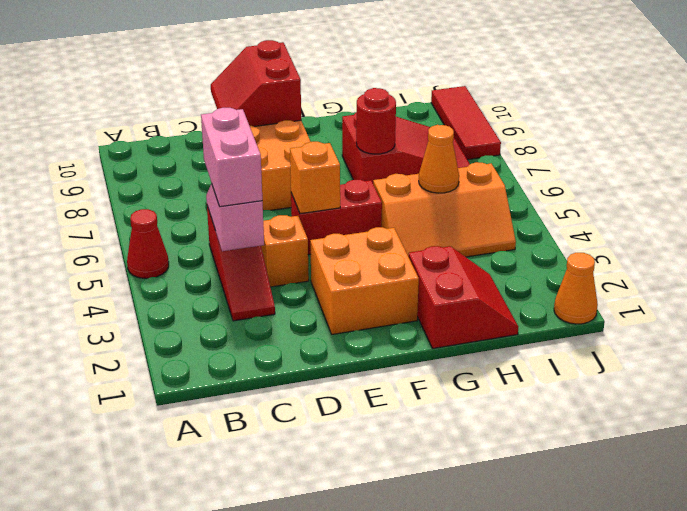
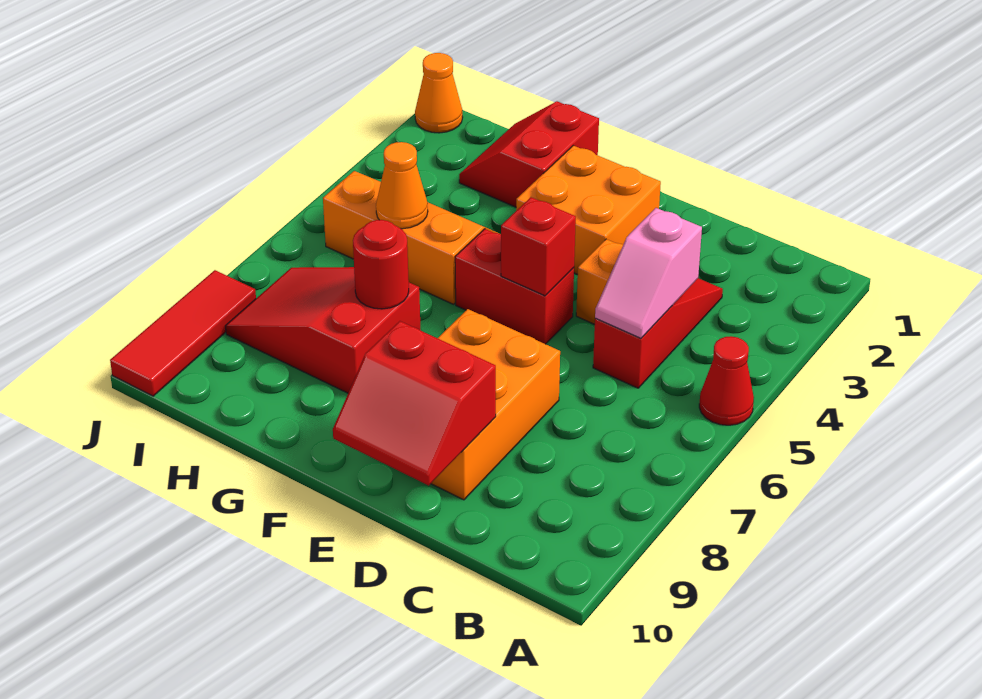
pink 1x2 brick [201,108,262,207] -> none
red 2x2 slope [211,40,301,127] -> red 2x2 slope turned to [333,321,496,485]
orange 1x1 brick [290,142,340,214] -> red 1x1 brick [501,197,576,296]

